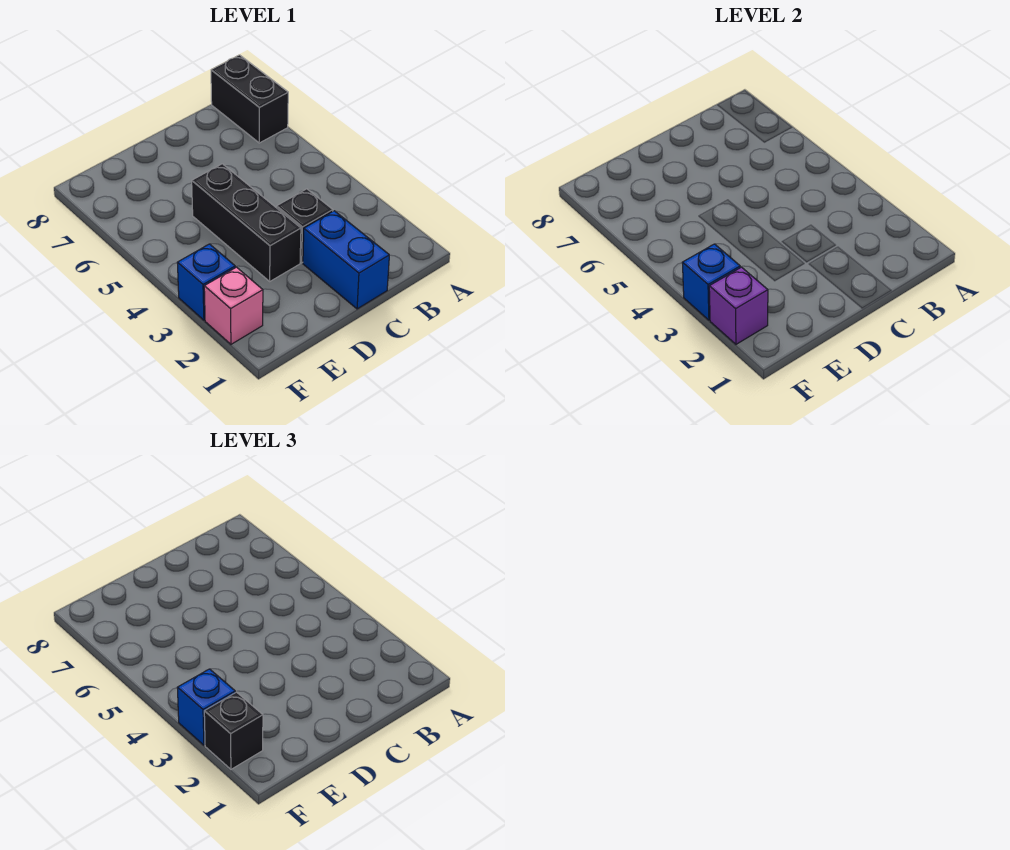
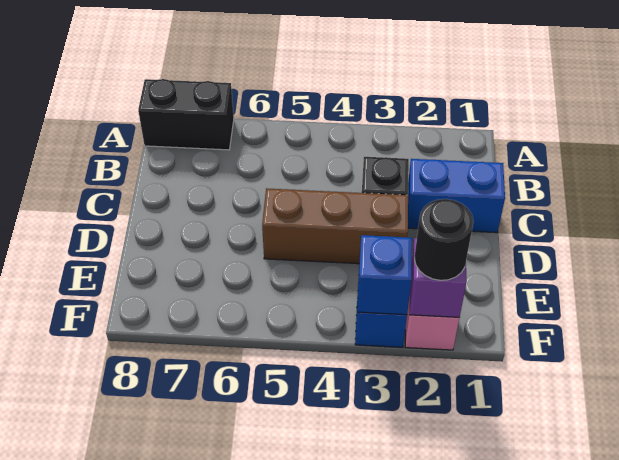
black 1x3 brick [192,164,301,281] -> brown 1x3 brick [262,188,408,264]
black 1x1 brick [204,692,263,769] -> black 1x1 round brick [414,199,473,280]
blue 1x1 brick [177,669,235,745] -> none

